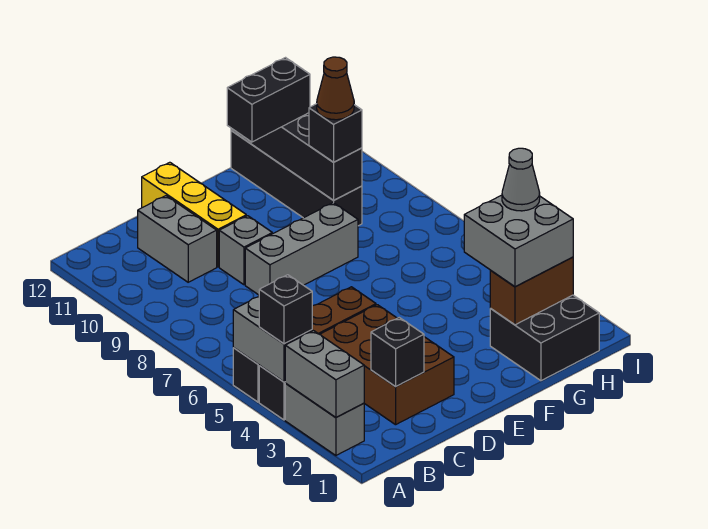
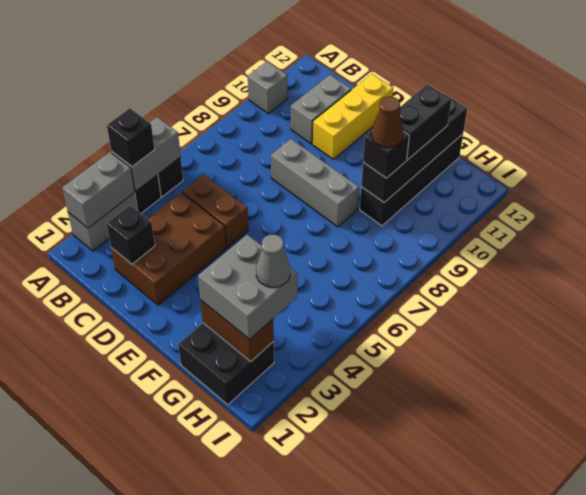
grey 1x1 brick [219,216,272,285] -> grey 1x1 brick moved to [248,61,288,114]
black 1x2 brick [227,58,310,142] -> black 1x2 brick turned to [399,84,451,160]

